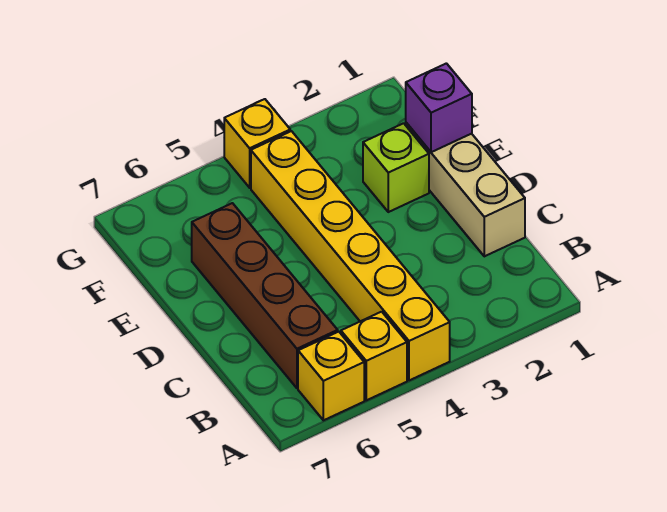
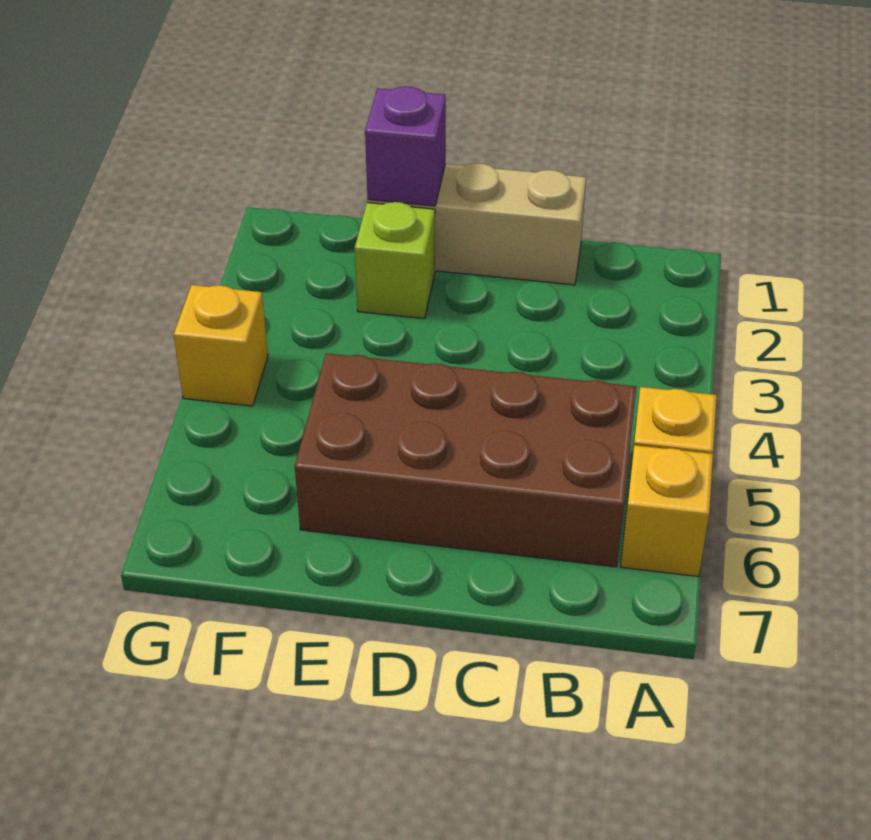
yellow 1x6 brick [251,131,450,380] -> none
brown 1x4 brick [192,203,338,388] -> brown 2x4 brick [295,353,636,567]

